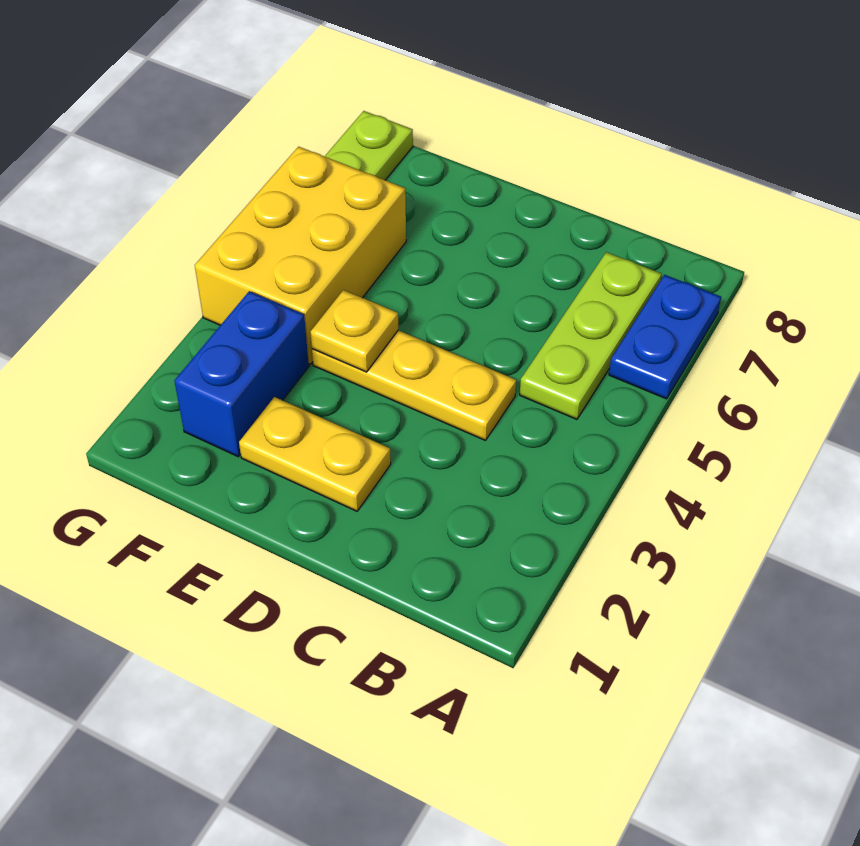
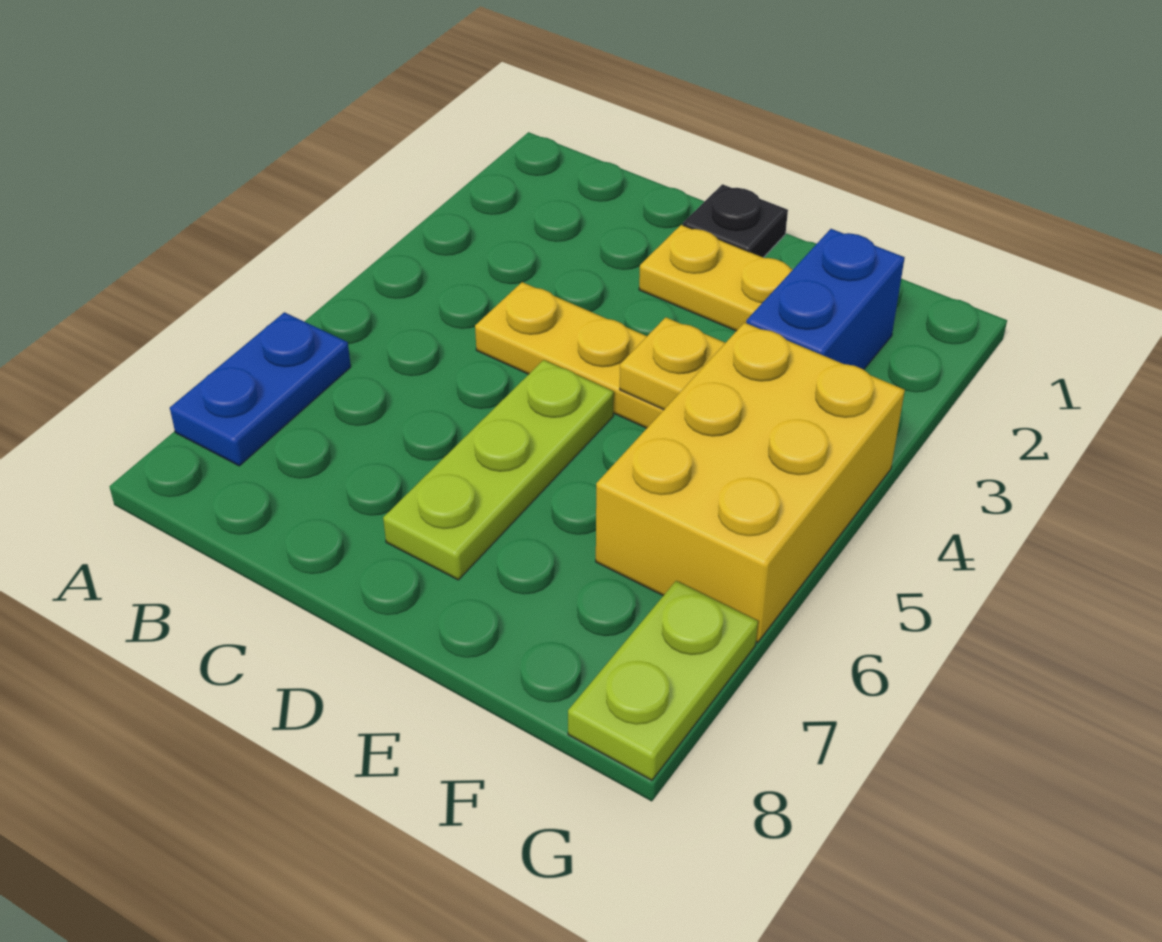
lime 1x3 plate [520,252,662,419] -> lime 1x3 plate moved to [383,360,614,580]
none -> black 1x1 plate [683,184,788,258]

